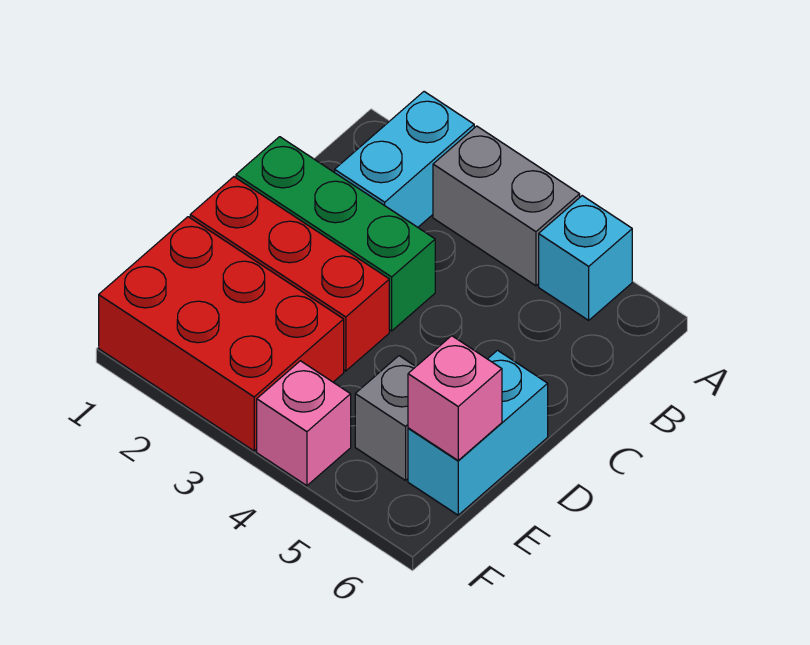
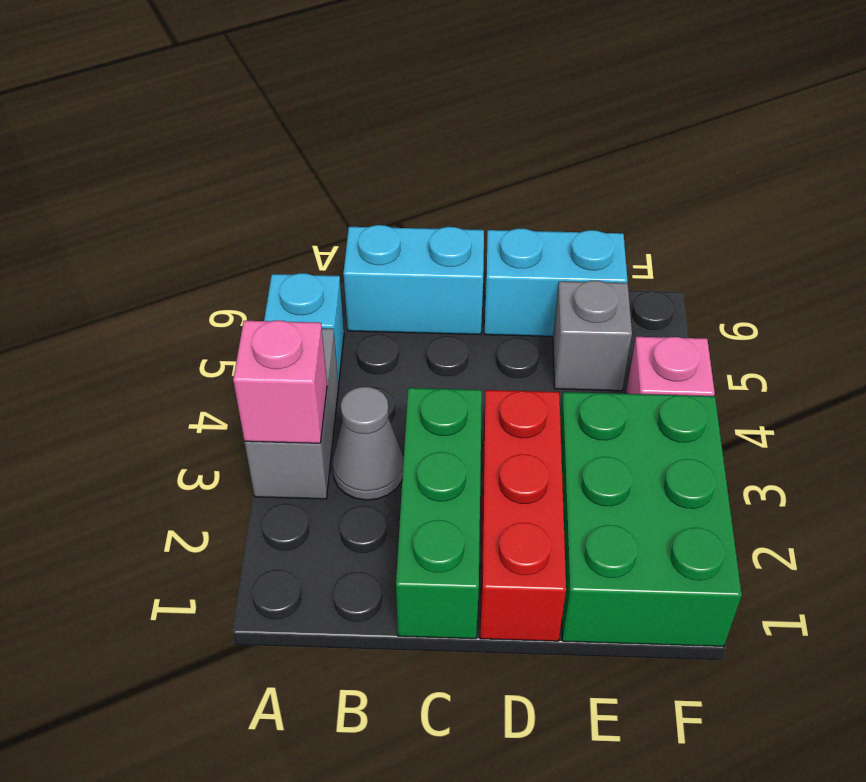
cyan 1x2 brick [335,92,474,227] -> cyan 1x2 brick moved to [343,225,484,335]
none -> grey 1x1 cone [332,387,404,500]
red 2x3 brick [99,217,344,451] -> green 2x3 brick [560,392,742,646]
pink 1x1 brick [408,336,502,460] -> pink 1x1 brick moved to [233,320,327,443]

